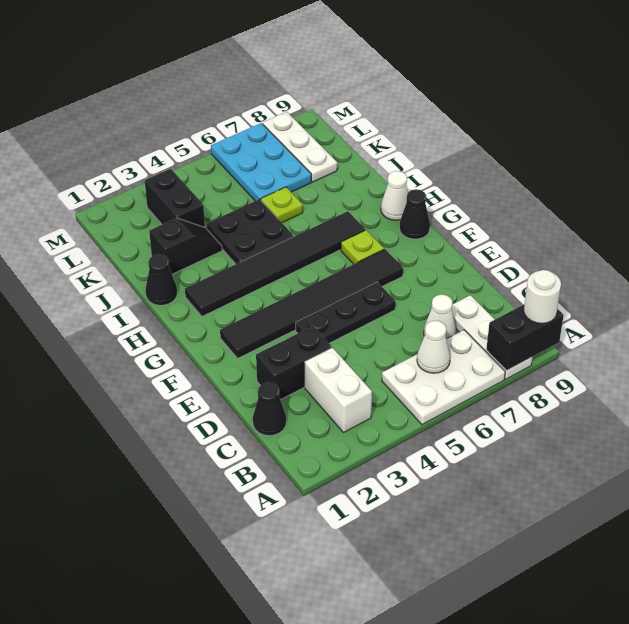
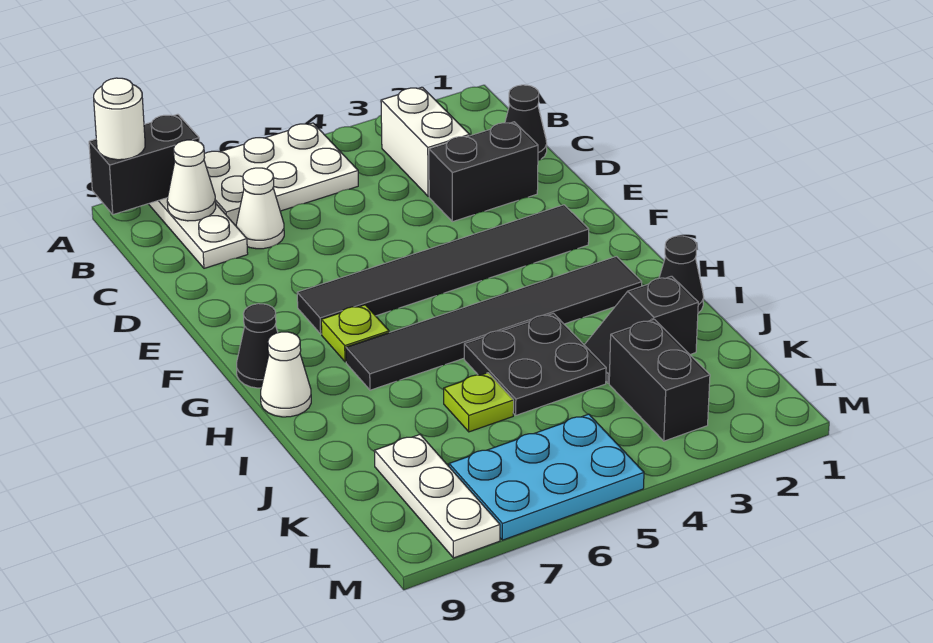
white 1x1 cone [417,321,450,373] -> white 1x1 cone moved to [167,140,216,221]
black 1x3 plate [296,282,396,343] -> none
cyan 2x3 plate [211,123,311,201] -> cyan 2x3 plate turned to [449,414,644,540]

